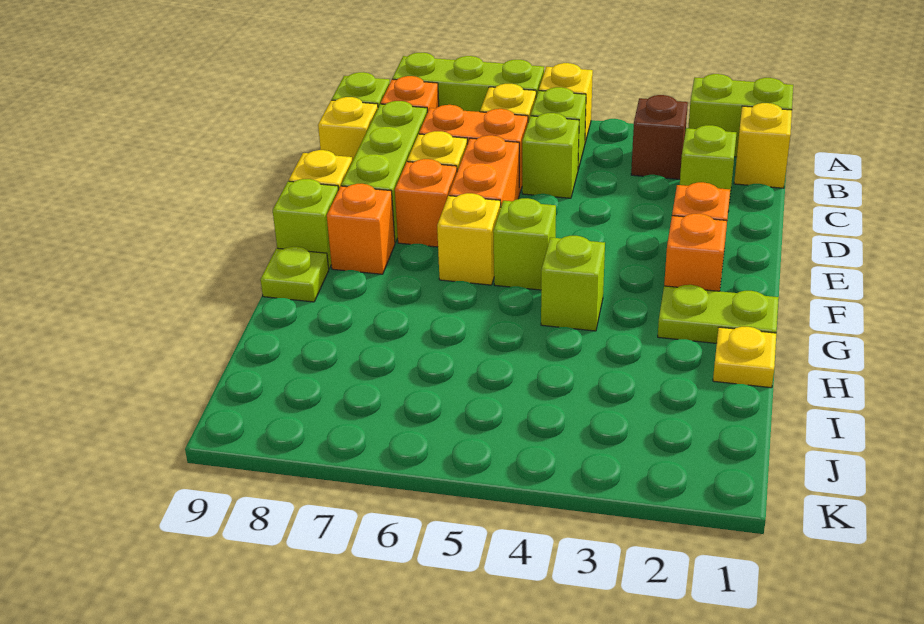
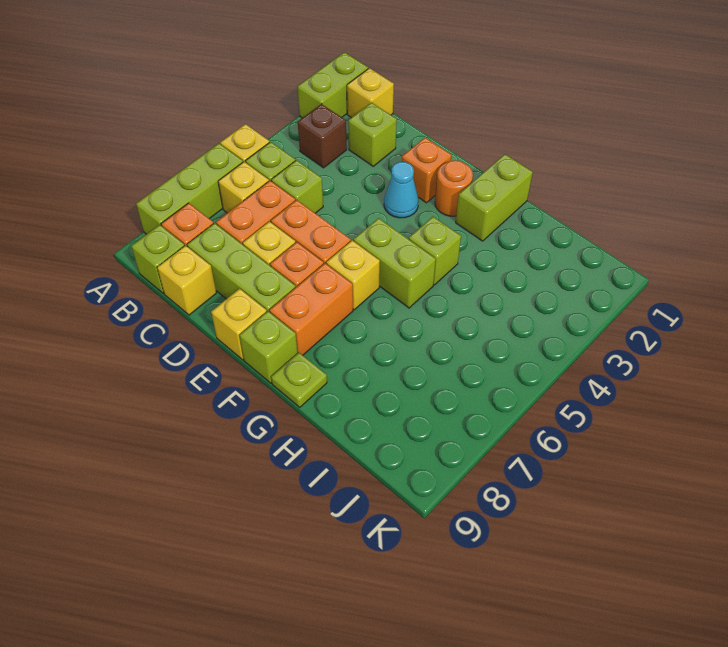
none -> cyan 1x1 cone [384,162,419,218]
orange 1x1 brick [664,214,727,291] -> orange 1x1 round brick [435,160,473,216]
lime 1x1 brick [493,198,556,290] -> lime 1x2 brick [353,218,436,308]
orange 1x1 brick [327,184,395,274] -> orange 1x2 brick [269,263,353,355]
lime 1x2 plate [658,285,779,343] -> lime 1x2 brick [456,154,533,241]
yellow 1x1 plate [713,327,776,388] -> none

